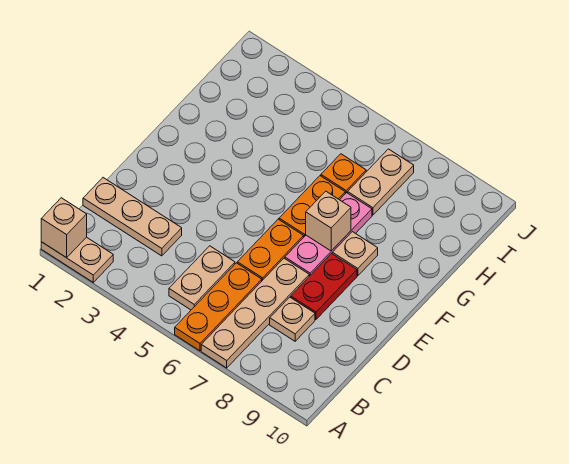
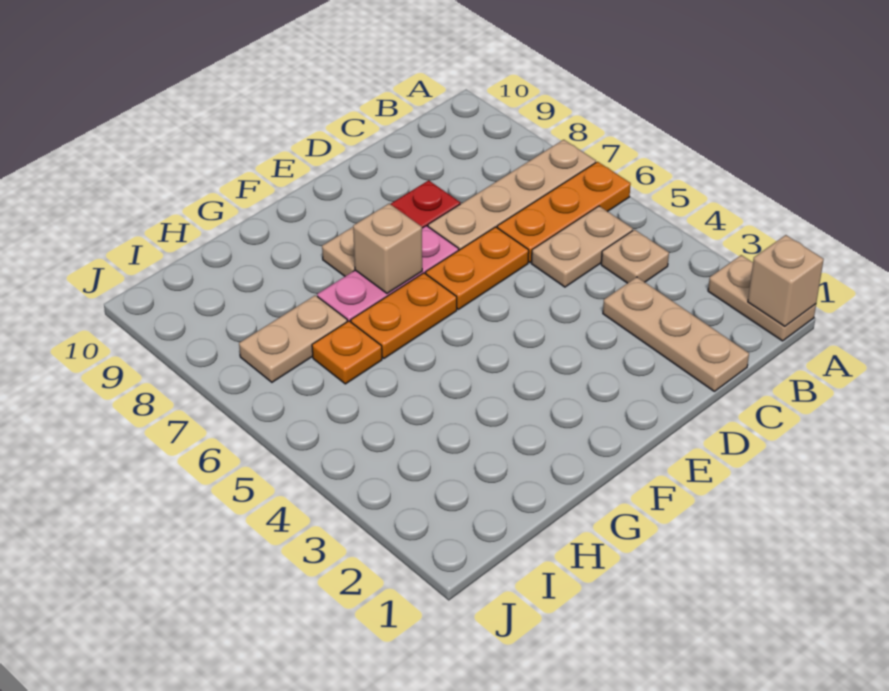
tan 1x1 plate [270,297,315,341] -> tan 1x1 plate moved to [601,230,669,283]

